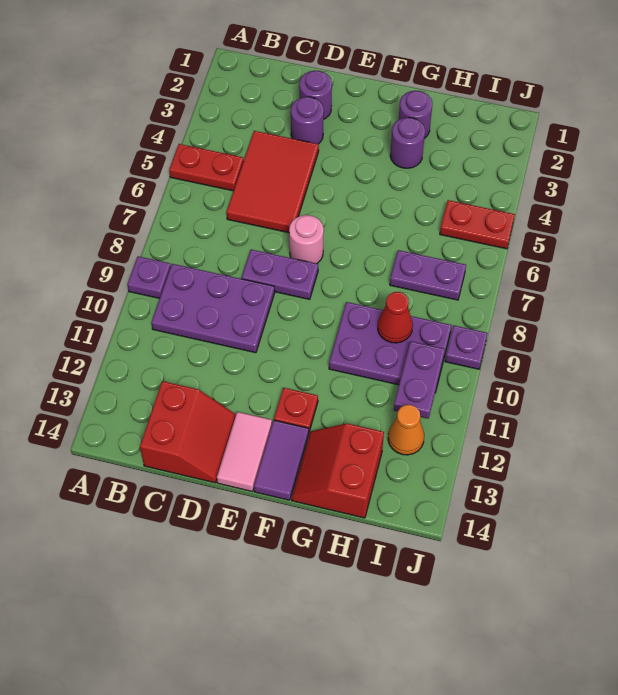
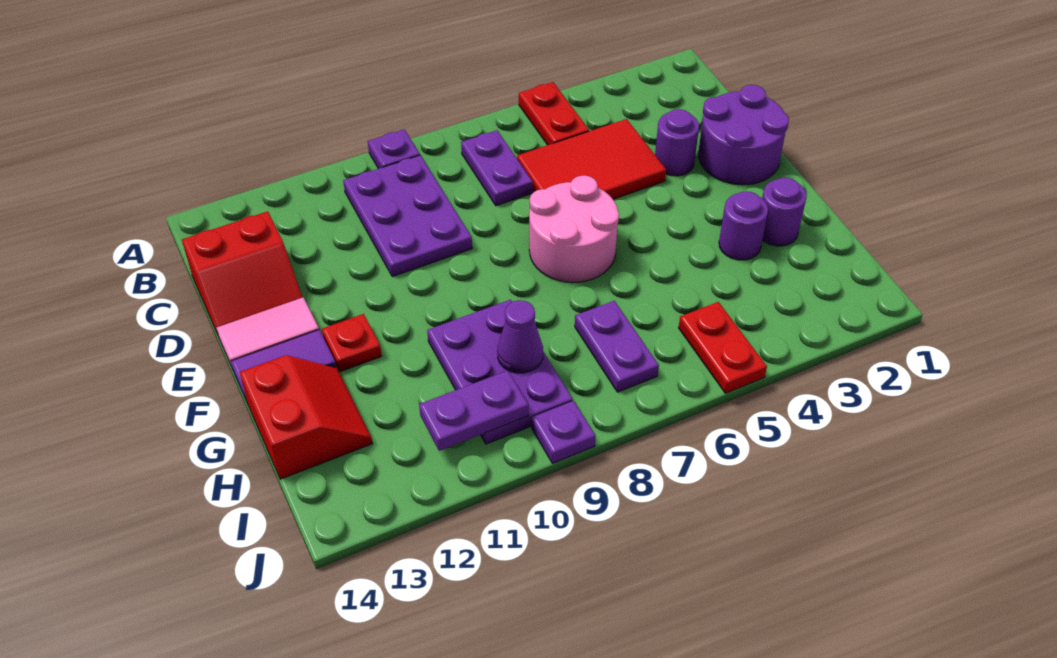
purple 1x1 round brick [299,71,332,119] -> purple 2x2 round brick [698,85,789,185]
purple 1x2 plate [242,250,318,299] -> purple 1x2 plate moved to [461,130,533,206]
pink 1x1 round brick [289,215,324,264] -> pink 2x2 round brick [529,176,619,283]
red 2x2 slope [292,423,384,518] -> red 2x2 slope turned to [240,355,372,479]
red 1x1 cone [378,292,413,343] -> purple 1x1 cone [497,300,543,373]
orange 1x1 cone [388,405,424,455] -> none

